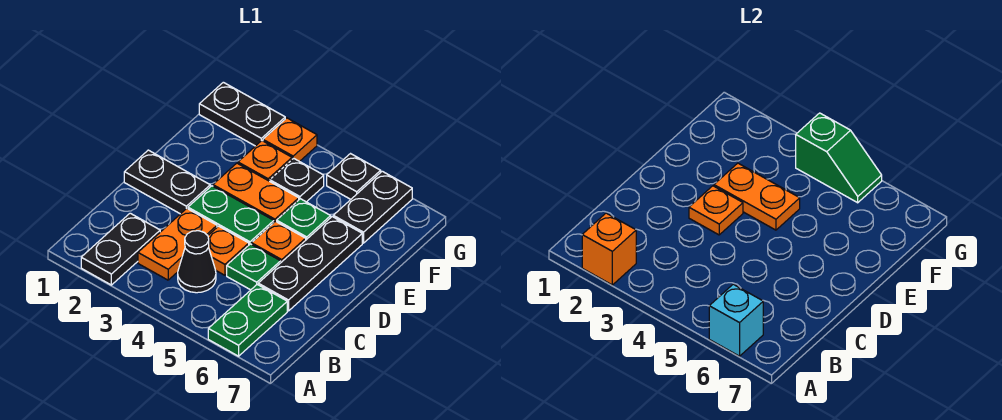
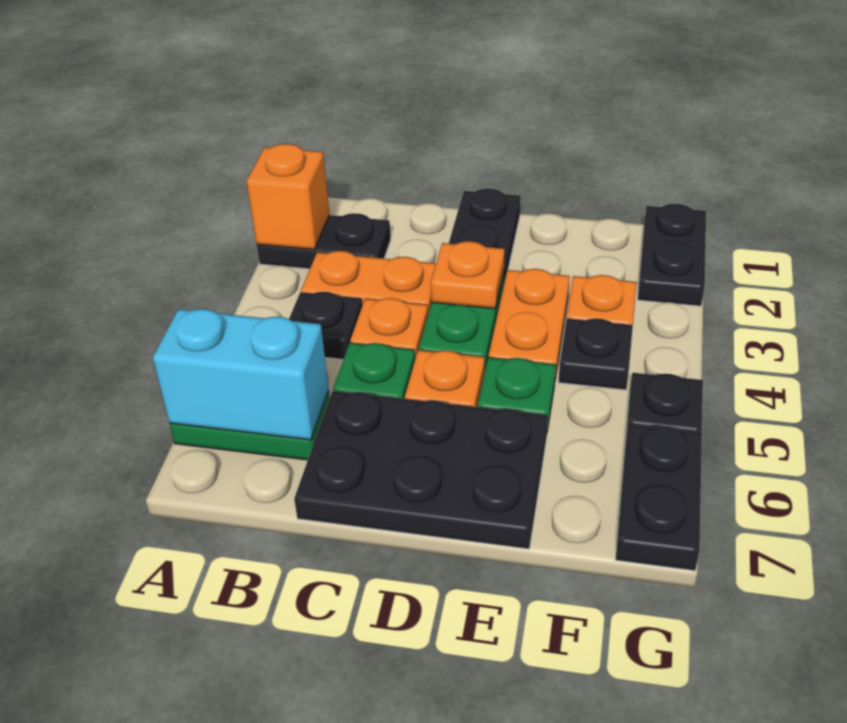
cyan 1x1 brick [709,284,763,356] -> cyan 1x2 brick [153,309,329,440]
black 1x1 cone [178,231,216,293] -> black 1x1 plate [289,292,362,360]
black 1x3 plate [258,217,362,311] -> black 2x3 plate [294,391,548,549]
orange 1x2 plate [714,163,800,230] -> none
black 1x2 plate [333,171,412,243] -> black 1x2 plate turned to [616,424,702,571]
orange 1x1 plate [263,118,317,162] -> none
green 1x2 slope [796,113,882,203] -> none

